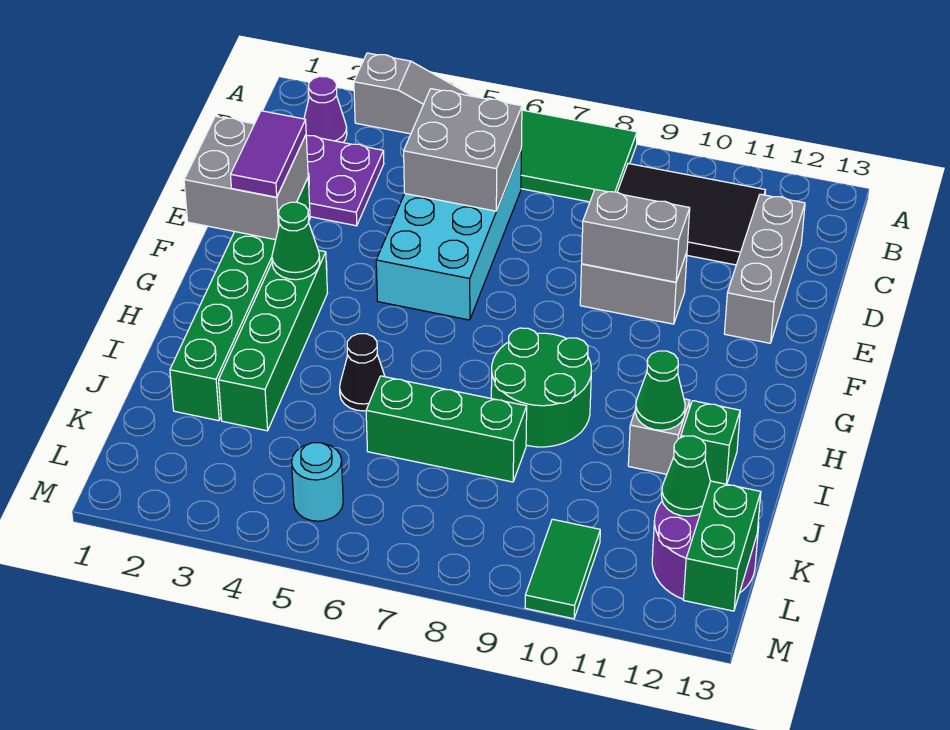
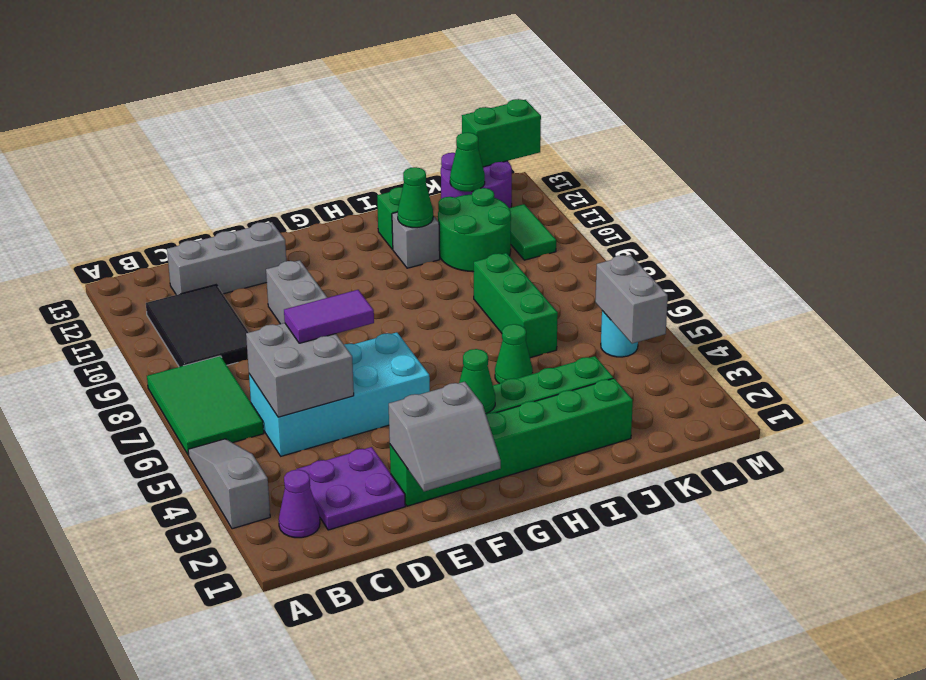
grey 2x2 brick [184,116,308,240] -> grey 2x2 slope [389,382,501,491]
purple 1x2 tile [231,111,306,197] -> purple 1x2 tile moved to [284,290,374,343]
grey 1x2 brick [582,189,690,282] -> grey 1x2 brick moved to [595,255,668,344]
green 2x2 round brick [491,328,591,447] -> green 2x2 round brick moved to [438,188,511,272]
black 1x1 cone [340,334,385,411] -> green 1x1 cone [495,324,533,384]
green 1x2 tile [525,519,600,619] -> green 1x2 tile turned to [509,204,556,260]

